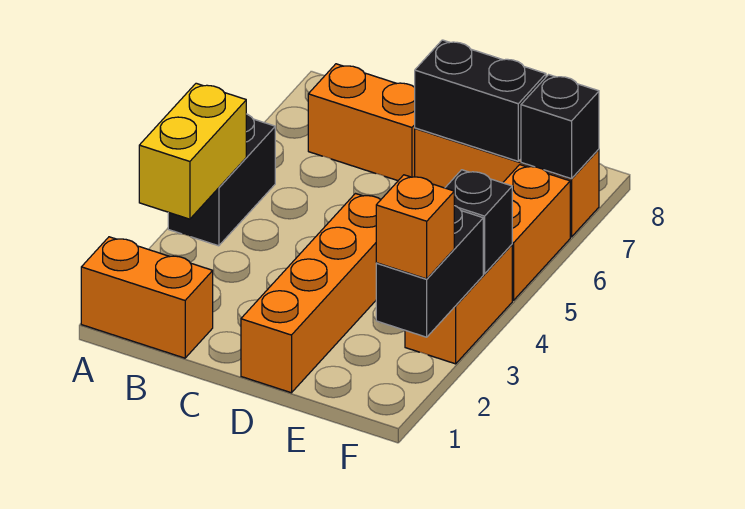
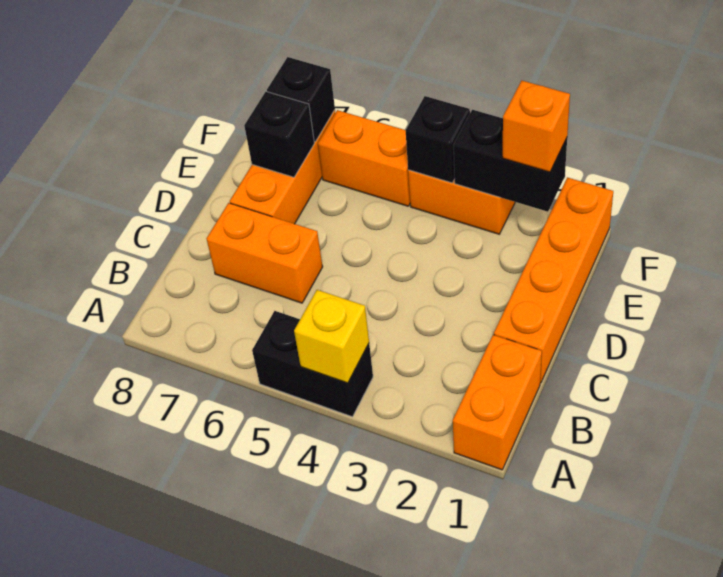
yellow 1x2 brick [139,83,246,219] -> yellow 1x1 brick [294,290,369,383]
orange 1x2 brick [308,64,415,181] -> orange 1x2 brick turned to [207,203,323,303]
orange 1x4 brick [241,194,381,393] -> orange 1x4 brick turned to [494,177,613,383]
black 1x2 brick [415,40,546,161] -> black 1x1 brick [244,92,314,177]

